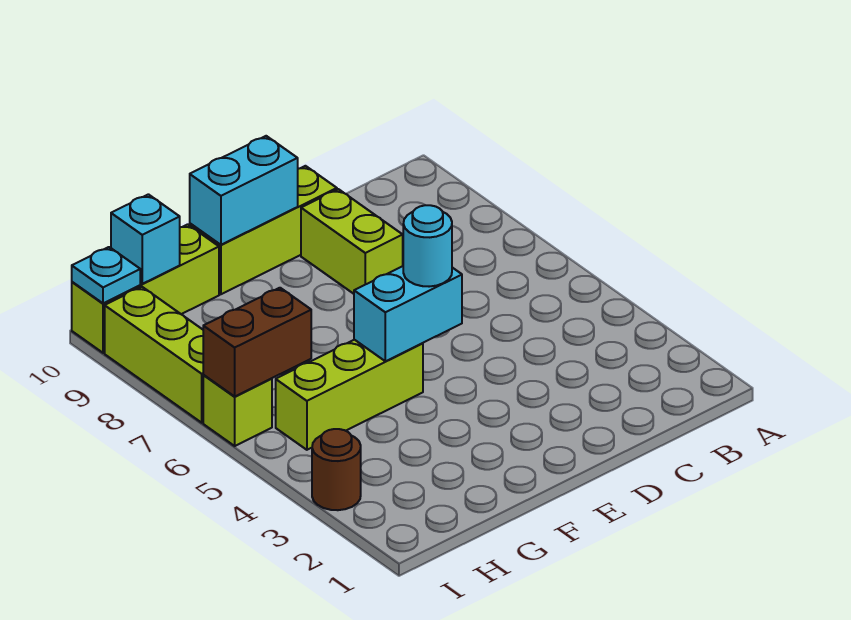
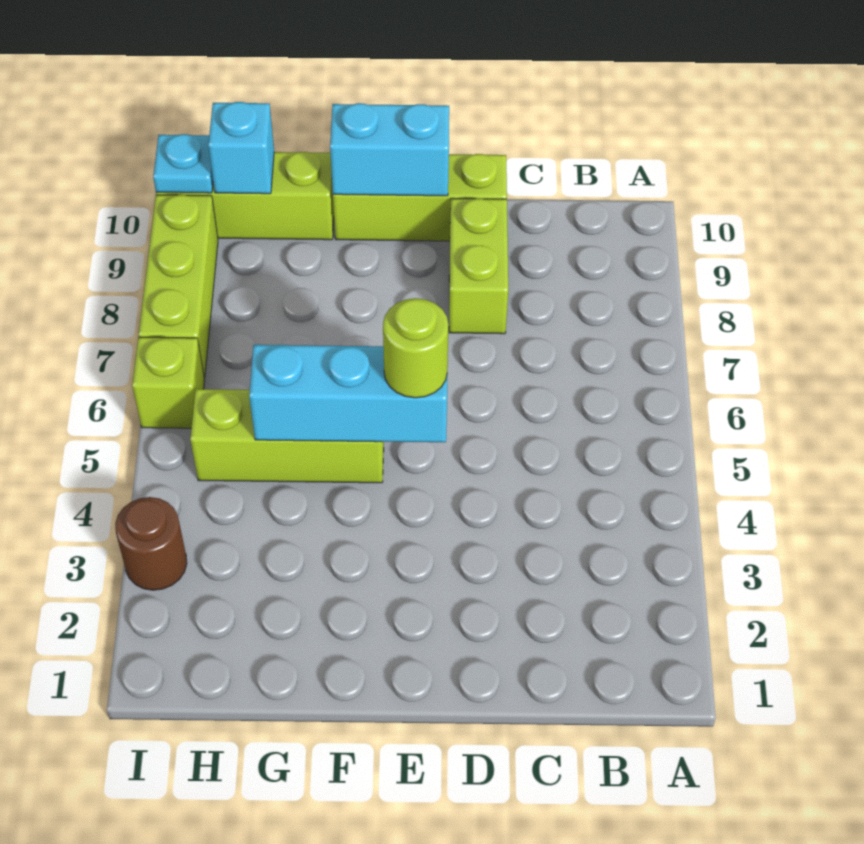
cyan 1x2 brick [354,266,462,361] -> cyan 1x3 brick [249,345,447,442]
cyan 1x1 round brick [403,205,452,287] -> lime 1x1 round brick [383,298,448,398]
brown 1x2 brick [203,288,311,396] -> none

